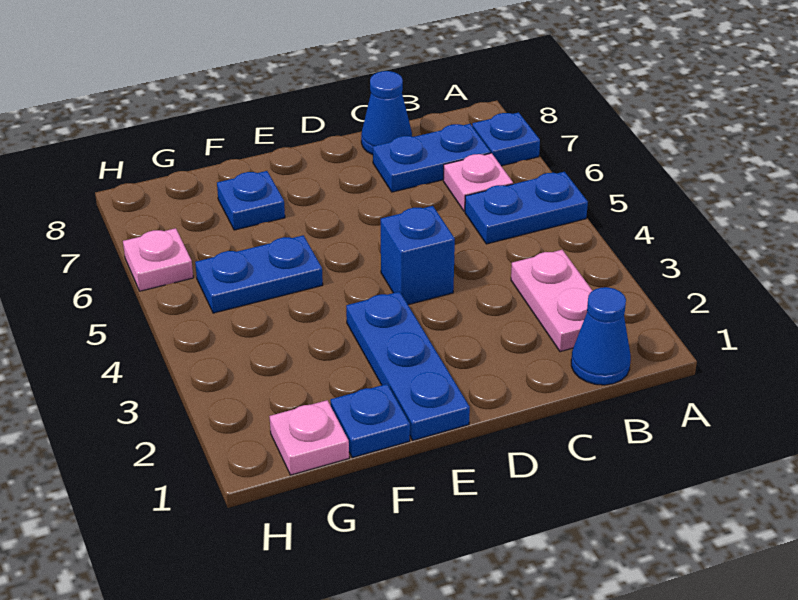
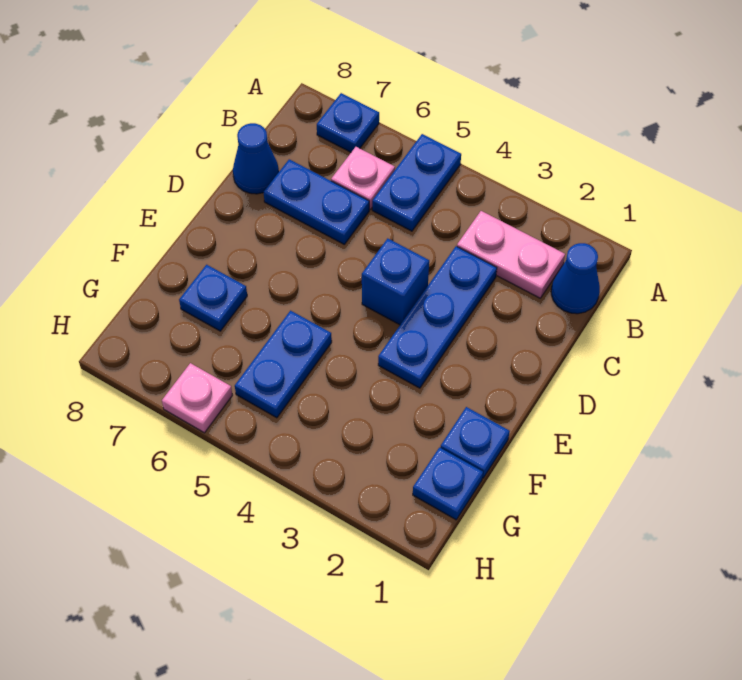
blue 1x2 plate [373,124,491,192] -> blue 1x2 plate turned to [264,159,369,244]
blue 1x3 plate [346,292,470,440] -> blue 1x3 plate turned to [378,246,497,388]
pink 1x1 plate [270,400,349,475] -> blue 1x1 plate [413,448,483,520]

